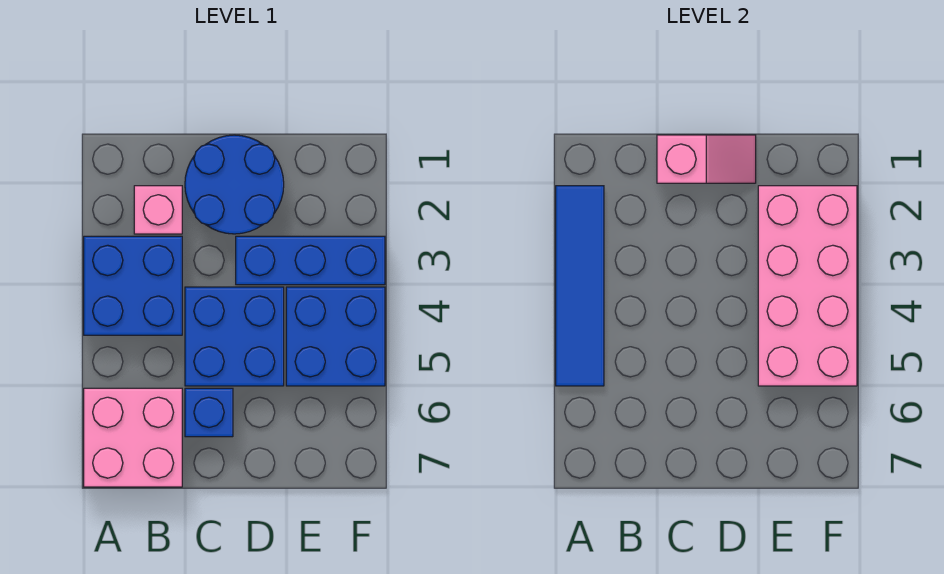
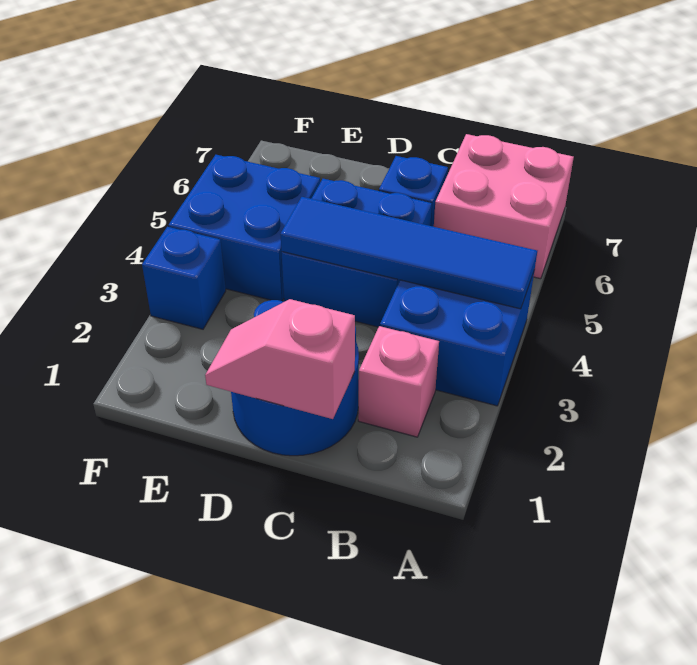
blue 1x4 tile [556,186,604,386] -> blue 1x4 tile turned to [280,197,537,309]
blue 1x3 brick [236,236,385,285] -> blue 1x1 brick [142,227,226,329]
pink 2x4 brick [758,186,857,386] -> none

